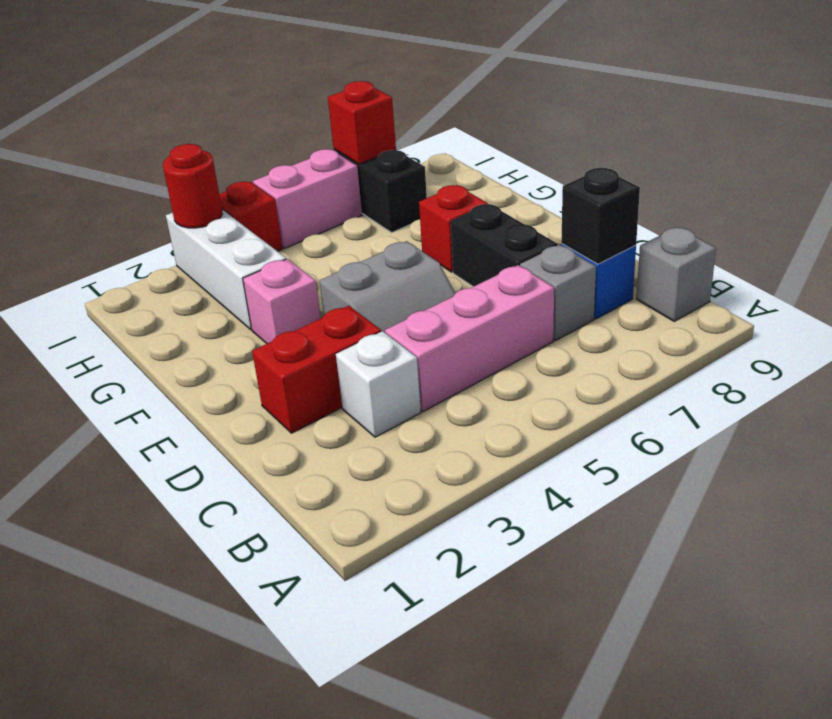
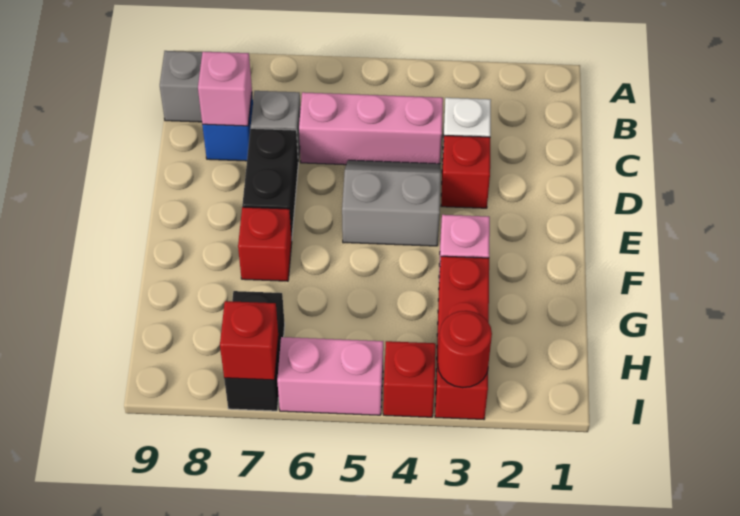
black 1x1 brick [561,168,640,264] -> pink 1x1 brick [198,52,252,126]
red 1x2 brick [252,306,381,433] -> red 1x1 brick [441,136,490,208]
white 1x3 brick [166,210,286,330] -> red 1x3 brick [435,256,489,419]

